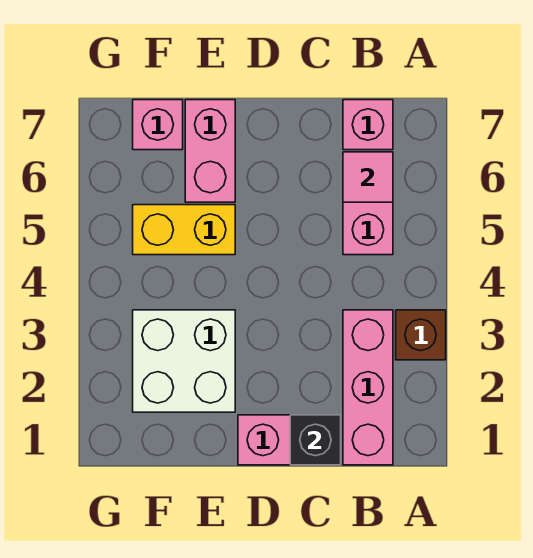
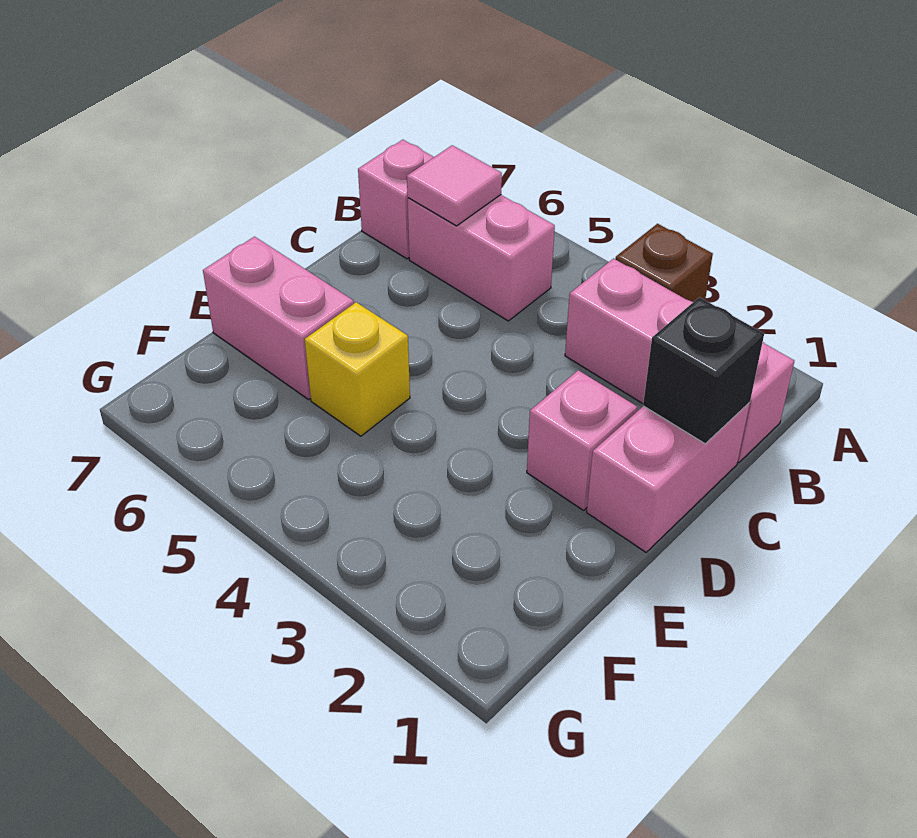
white 2x2 brick [133,310,235,412] -> none
yellow 1x2 brick [133,205,235,255] -> yellow 1x1 brick [305,302,410,436]
pink 1x1 brick [133,100,183,150] -> pink 1x1 brick moved to [527,370,637,510]

